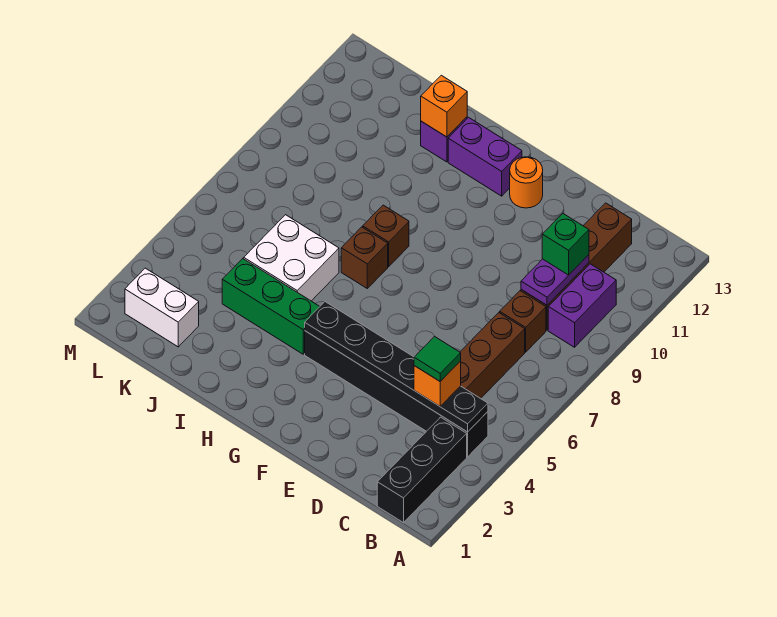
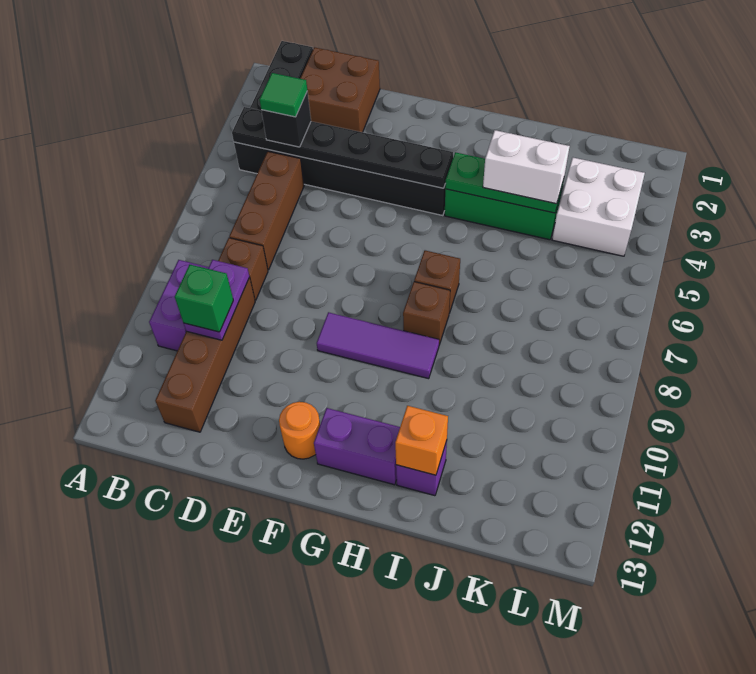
none -> brown 2x2 brick [300,47,380,132]
orange 1x1 brick [414,361,461,406] -> black 1x1 brick [261,91,311,147]
none -> purple 1x3 tile [317,312,439,379]
none -> green 1x3 plate [445,152,564,213]
white 2x2 brick [244,215,339,301] -> white 2x2 brick moved to [552,158,645,256]
white 1x2 brick [125,268,199,347] -> white 1x2 brick moved to [483,130,570,204]

